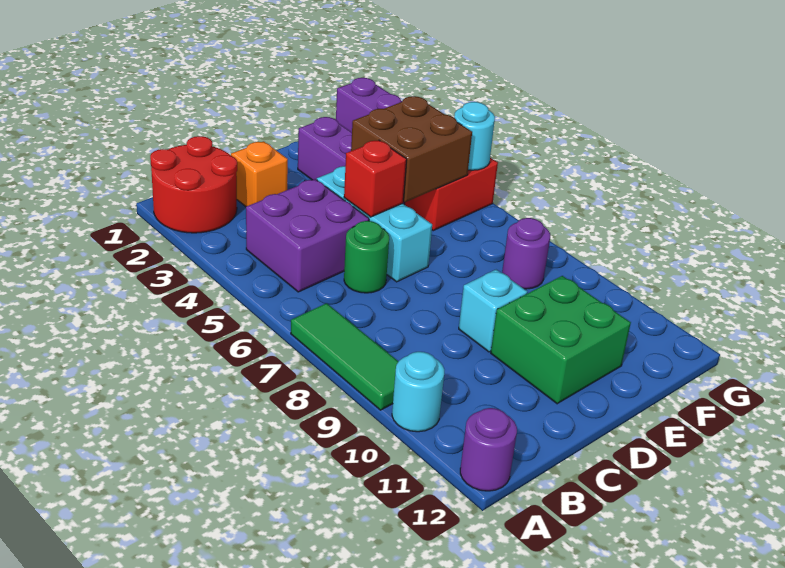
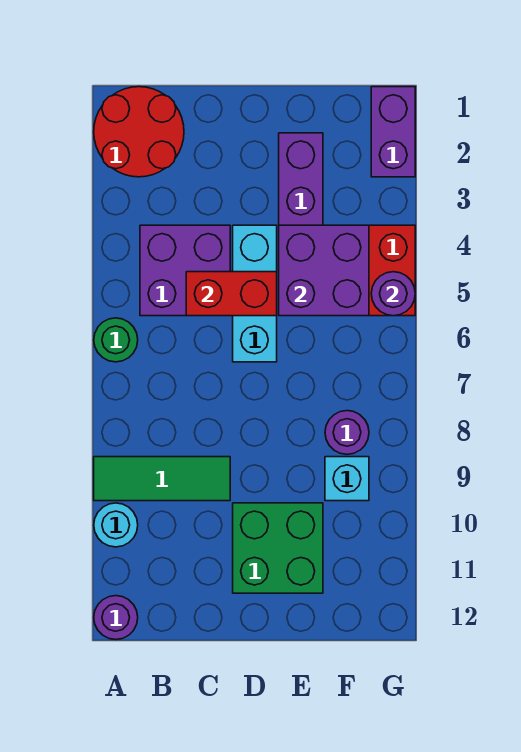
green 1x3 tile [291,303,399,410] -> green 1x3 tile turned to [94,457,230,501]
orange 1x1 brick [231,141,288,206] -> none
green 1x1 round brick [344,221,389,293] -> green 1x1 round brick moved to [94,318,138,362]
red 1x1 brick [344,140,407,217] -> red 1x2 brick [186,272,277,316]
cyan 1x1 brick [459,270,528,352] -> cyan 1x1 brick moved to [325,457,369,501]
brown 2x2 brick [351,96,472,202] -> purple 2x2 brick [279,225,369,316]
cyan 1x1 round brick [454,102,495,170] -> purple 1x1 round brick [371,272,415,316]

